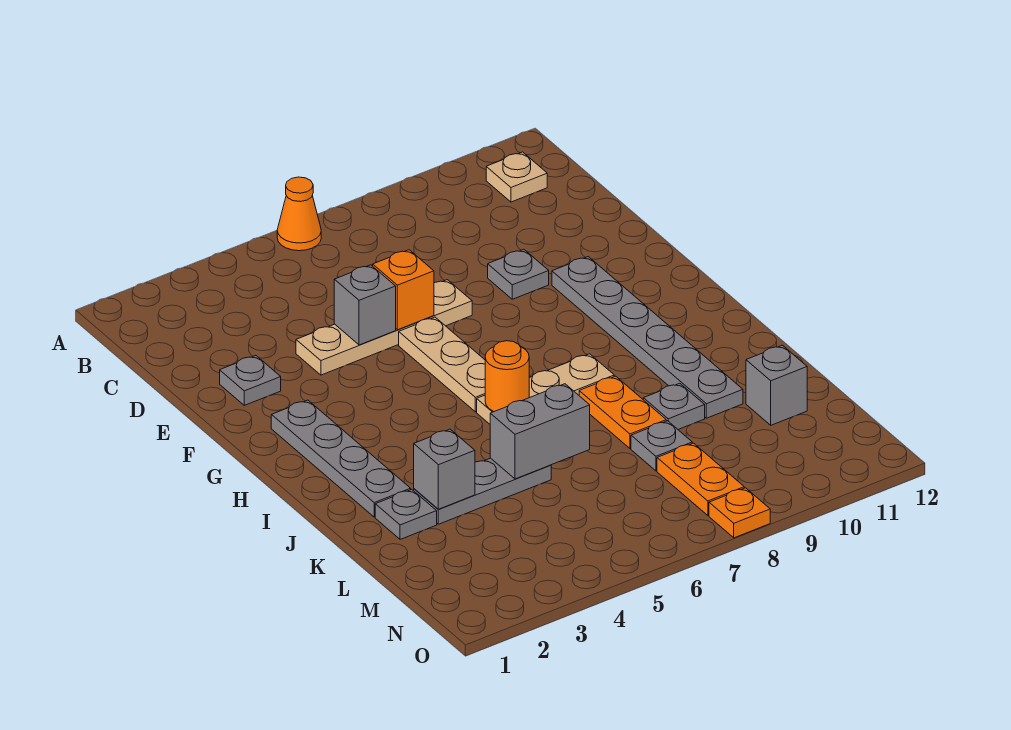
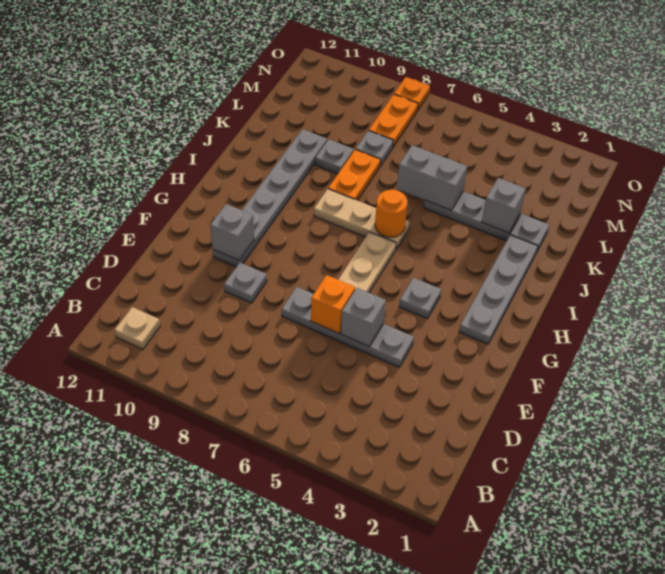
orange 1x1 cone [277,177,321,251] -> none
grey 1x1 plate [220,356,281,405] -> grey 1x1 plate moved to [399,278,441,319]
tan 1x4 plate [296,280,472,375] -> grey 1x4 plate [282,287,414,367]
grey 1x1 brick [746,345,807,425] -> grey 1x1 brick moved to [210,204,254,260]

